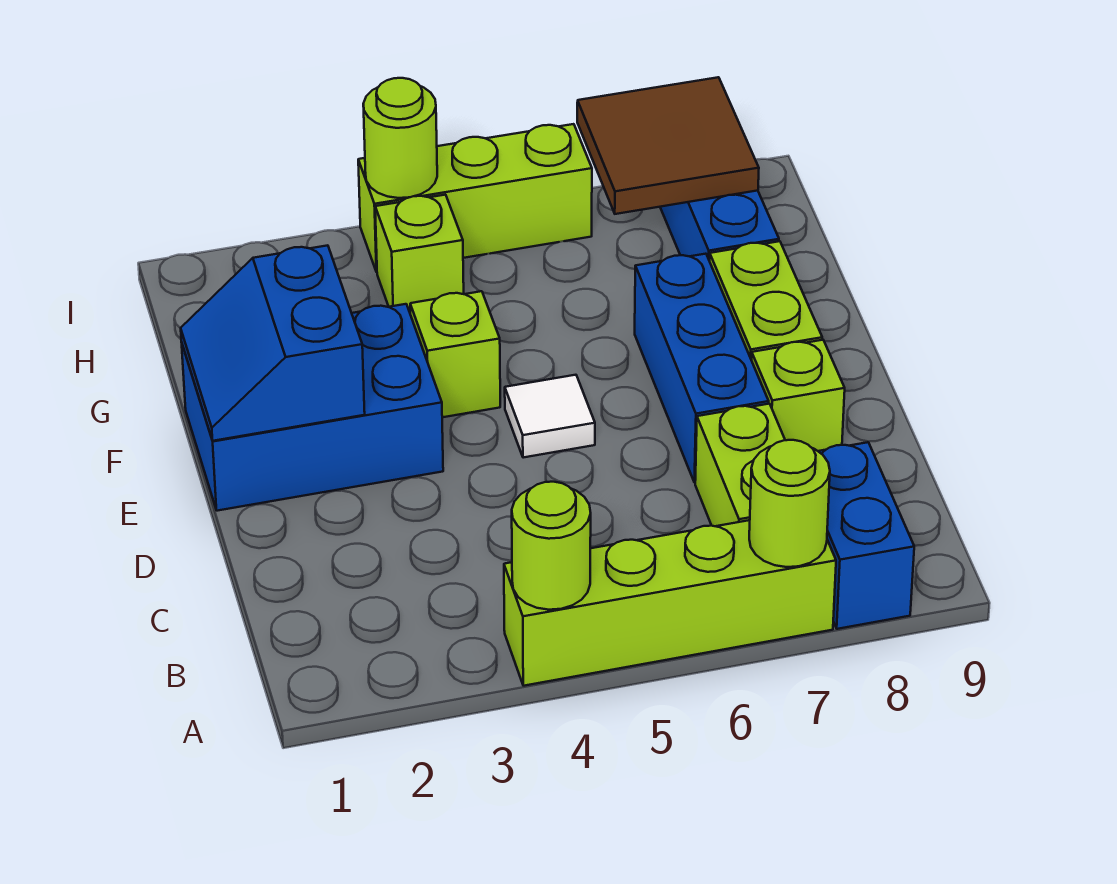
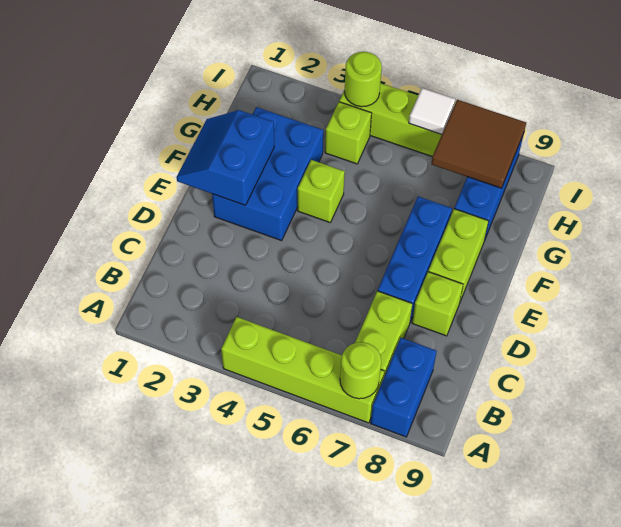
lime 1x1 round brick [512,482,591,610] -> none
blue 2x3 brick [182,304,443,511] -> blue 2x3 brick turned to [212,107,323,241]
white 1x1 tile [505,375,595,458] -> white 1x1 tile moved to [409,88,455,134]

